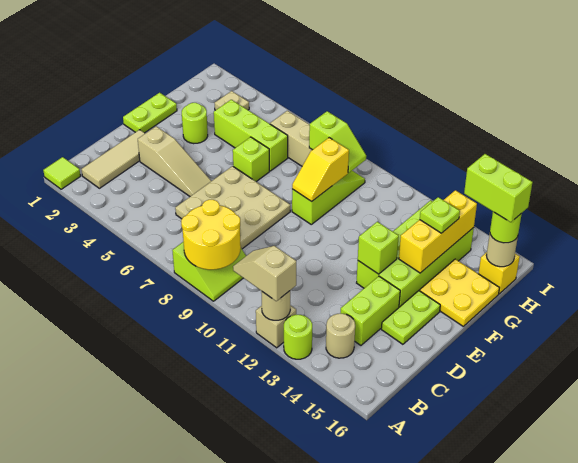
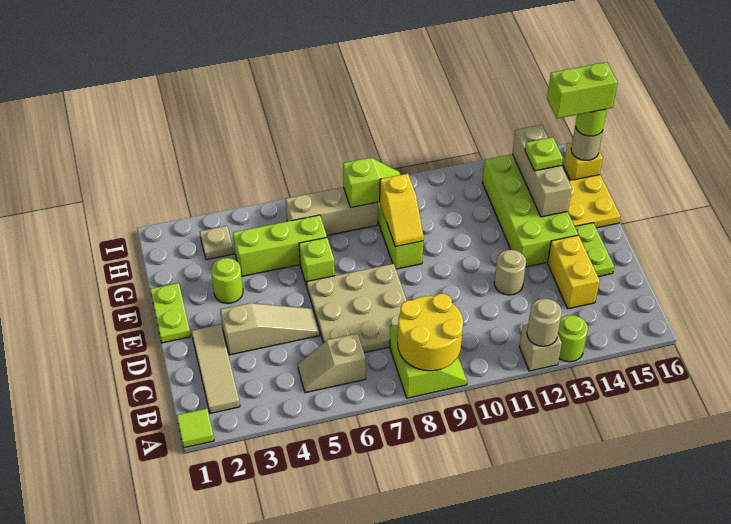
tan 1x2 slope [233,246,296,301] -> tan 1x2 slope moved to [298,333,366,393]
tan 1x1 round brick [326,314,355,358] -> tan 1x1 round brick moved to [494,250,526,295]
lime 1x2 brick [340,276,400,345] -> yellow 1x2 brick [548,235,600,309]
lime 1x1 brick [358,222,399,274] -> none
yellow 1x3 brick [399,190,477,273] -> tan 1x3 brick [512,125,572,217]

